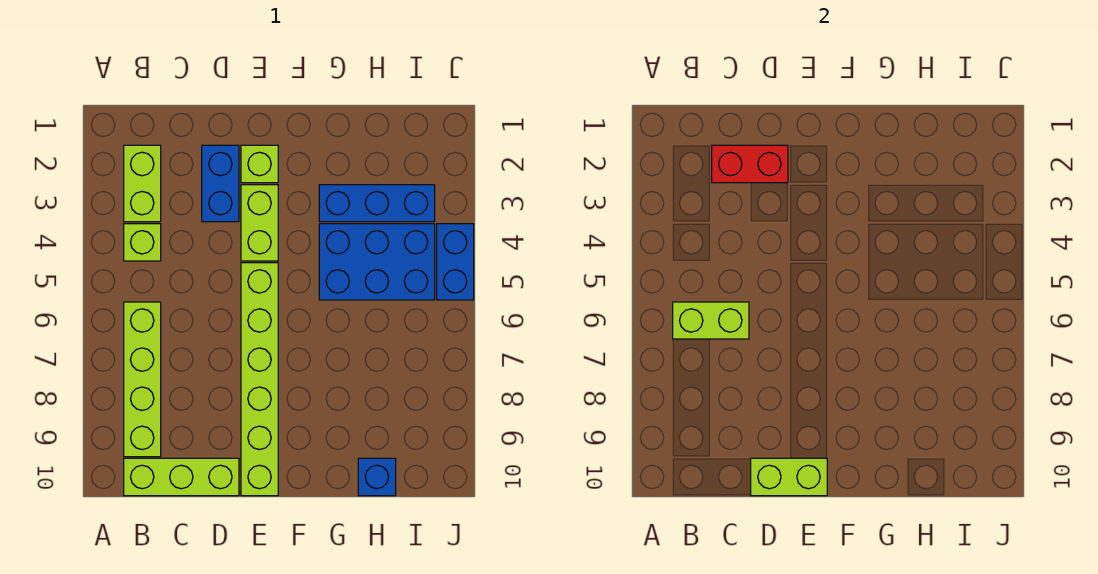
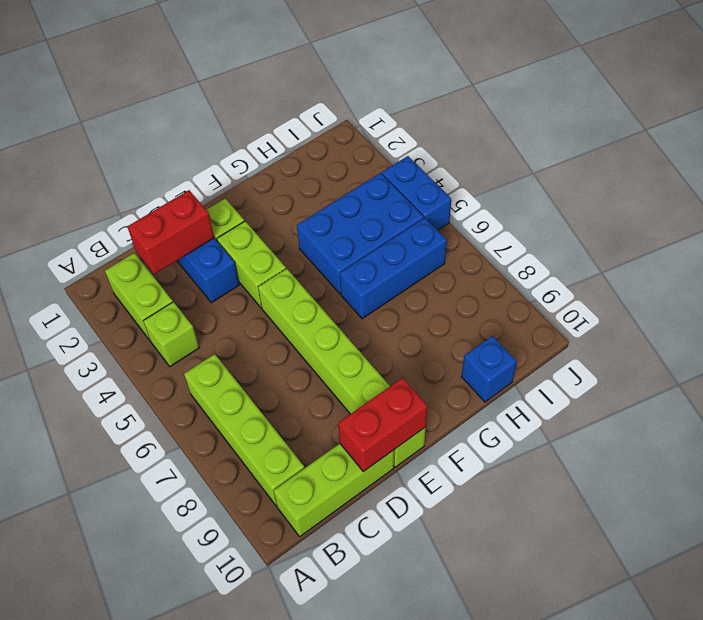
lime 1x2 brick [673,302,749,339] -> none
lime 1x2 brick [751,458,827,496] -> red 1x2 brick [338,378,428,472]
blue 1x3 brick [319,185,435,222] -> blue 1x3 brick moved to [340,218,447,319]

